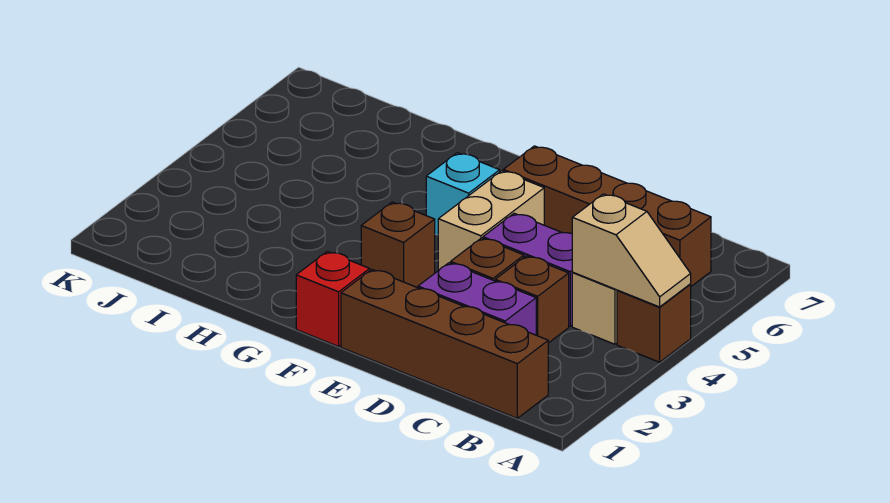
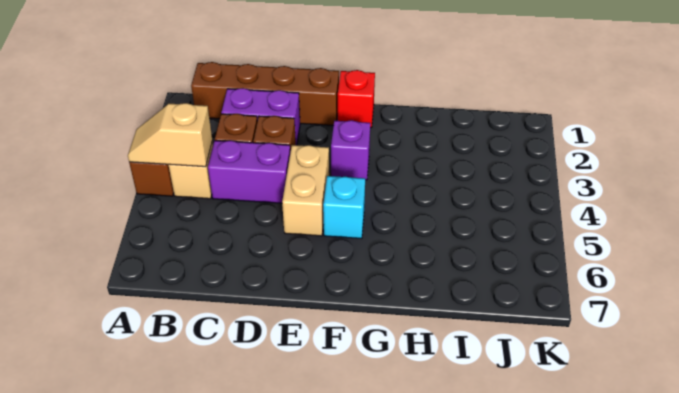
brown 1x4 brick [503,146,711,286] -> none
brown 1x1 brick [361,202,435,287] -> purple 1x1 brick [331,120,370,180]

